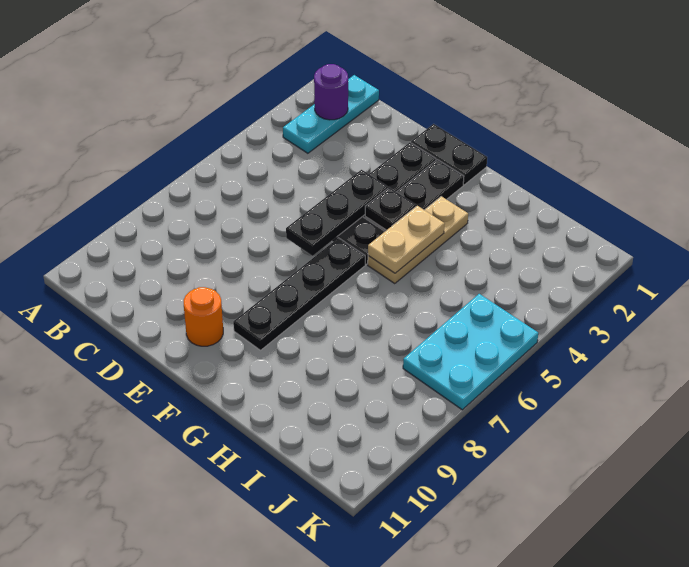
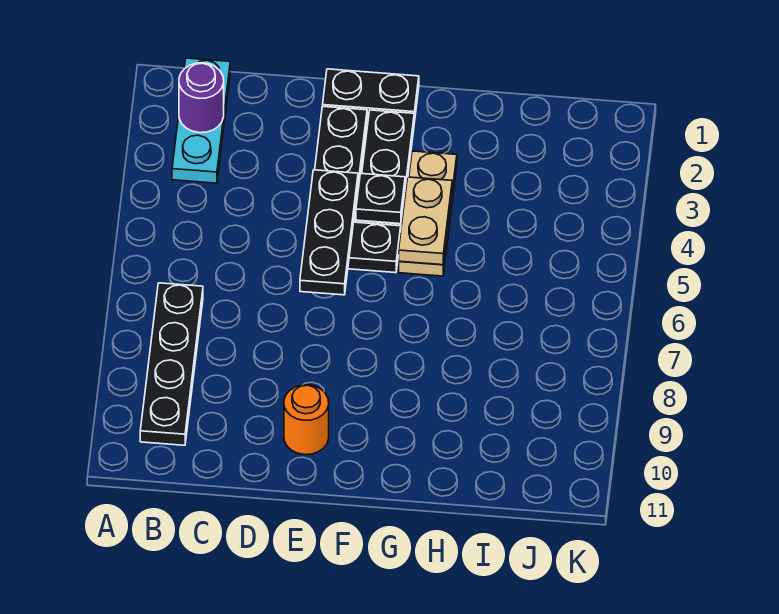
black 1x4 plate [233,238,365,350] -> black 1x4 plate moved to [140,283,203,445]
cyan 2x3 plate [403,294,538,410] -> none

